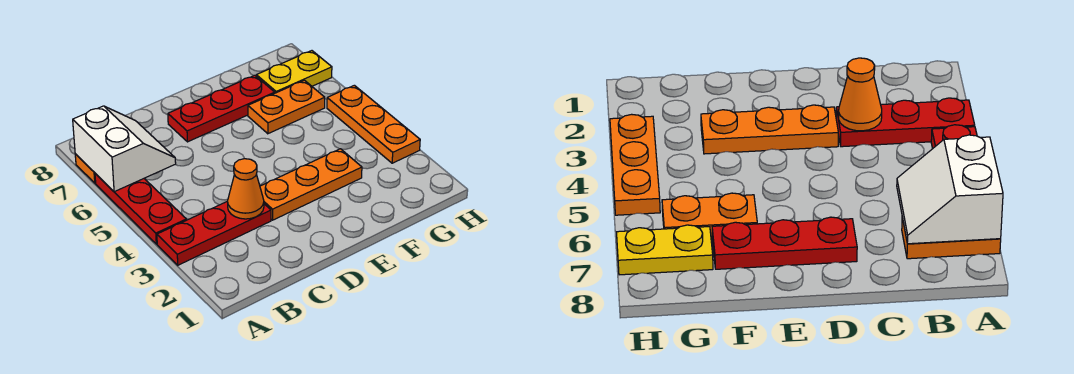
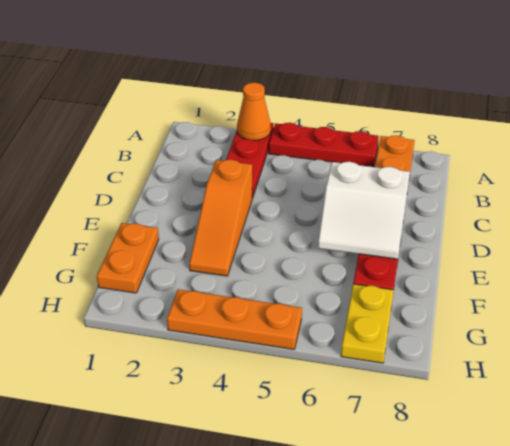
white 2x2 slope [73,106,176,192] -> white 2x2 slope moved to [318,162,410,259]
orange 1x1 cone [227,159,264,219] -> orange 1x1 cone moved to [237,83,271,140]
orange 1x3 plate [260,149,362,220] -> orange 1x3 slope [189,160,252,276]
orange 1x2 plate [248,80,325,134] -> orange 1x2 plate moved to [97,223,159,293]

